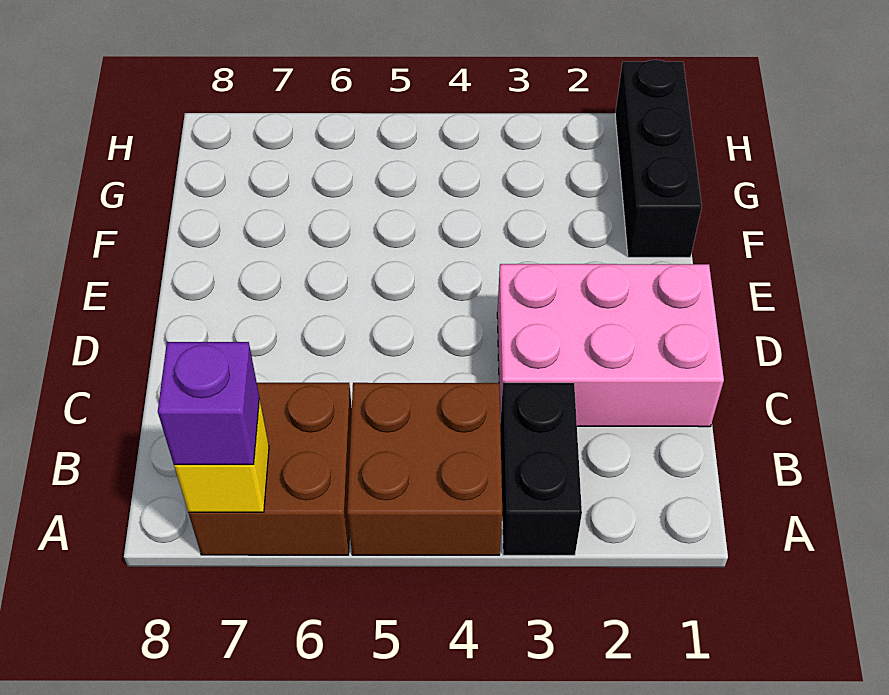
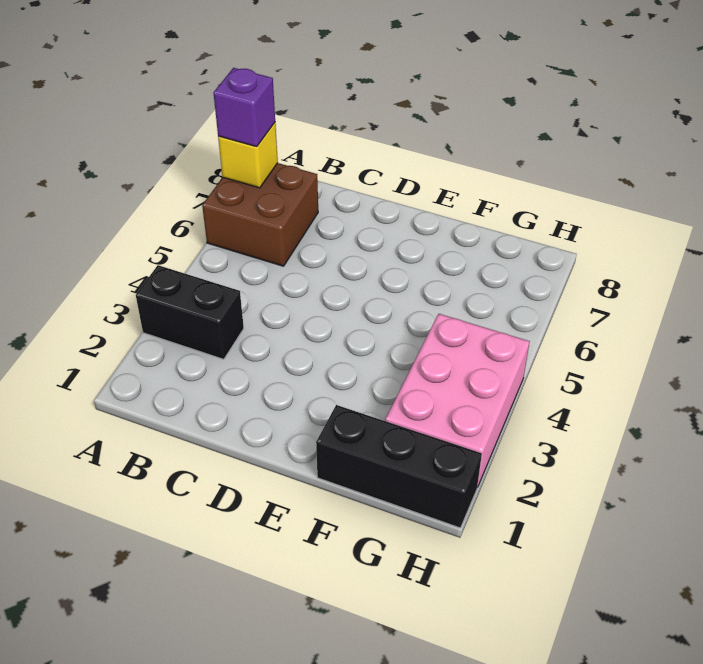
brown 2x2 brick [347,383,502,555] -> none
pink 2x3 brick [497,264,724,427] -> pink 2x3 brick moved to [385,314,530,487]

